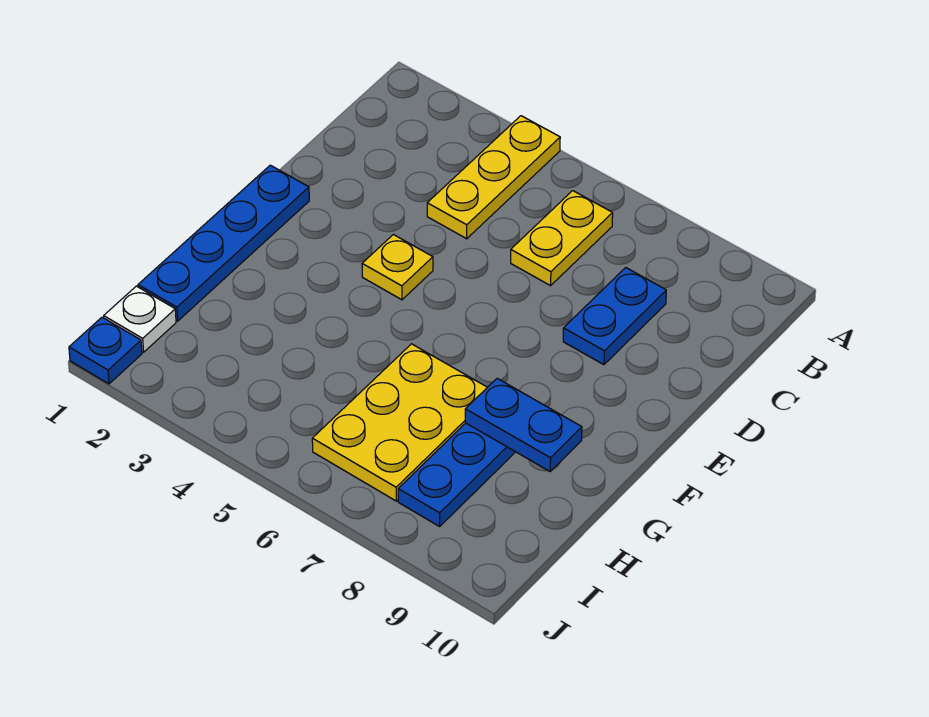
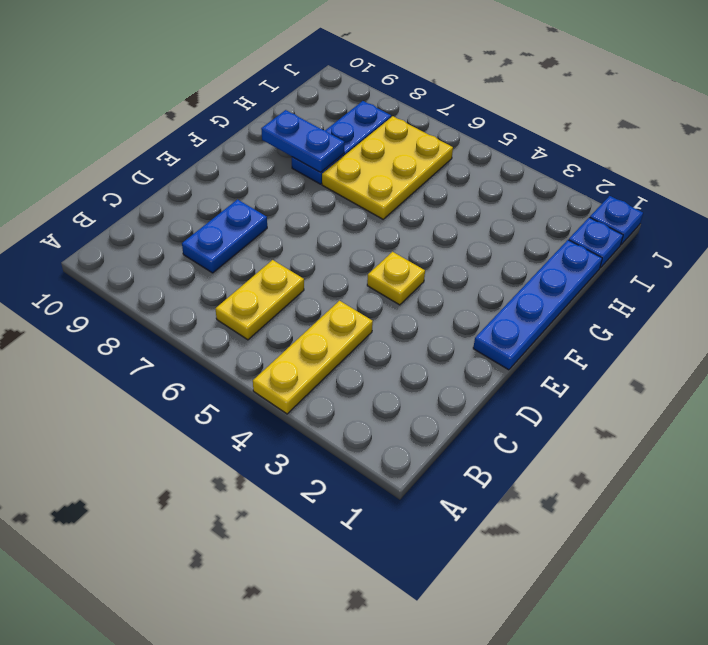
white 1x1 plate [104,286,176,352] -> blue 1x1 plate [569,217,623,268]

